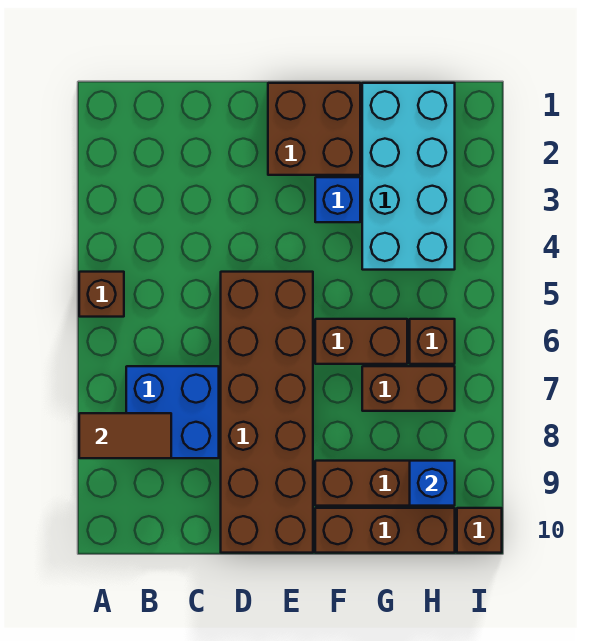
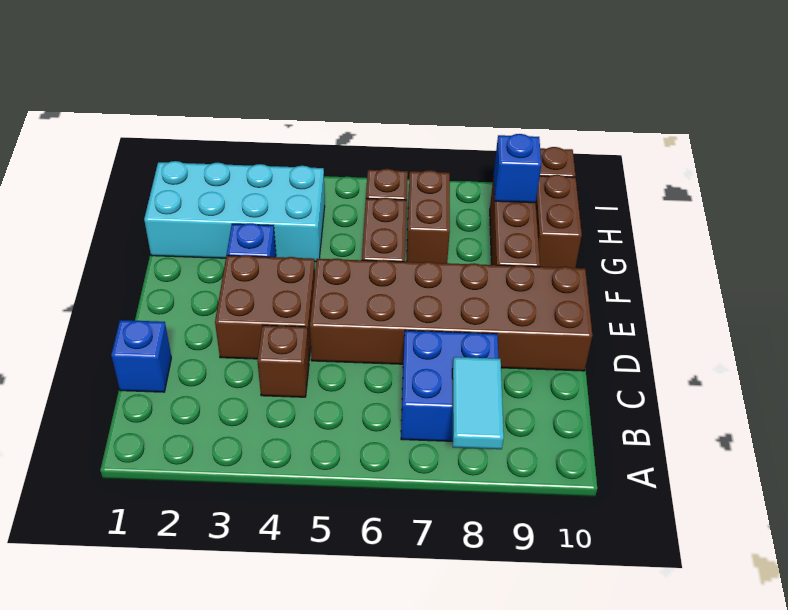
brown 1x1 brick [79,272,124,317] -> brown 1x1 brick moved to [257,325,309,397]
brown 1x2 tile [79,413,171,458] -> cyan 1x2 tile [452,357,504,449]
none -> blue 1x1 brick [111,320,171,392]
brown 2x2 brick [268,83,360,175] -> brown 2x2 brick moved to [215,255,315,359]
brown 1x3 brick [315,508,455,553] -> brown 1x2 brick [536,175,582,268]

